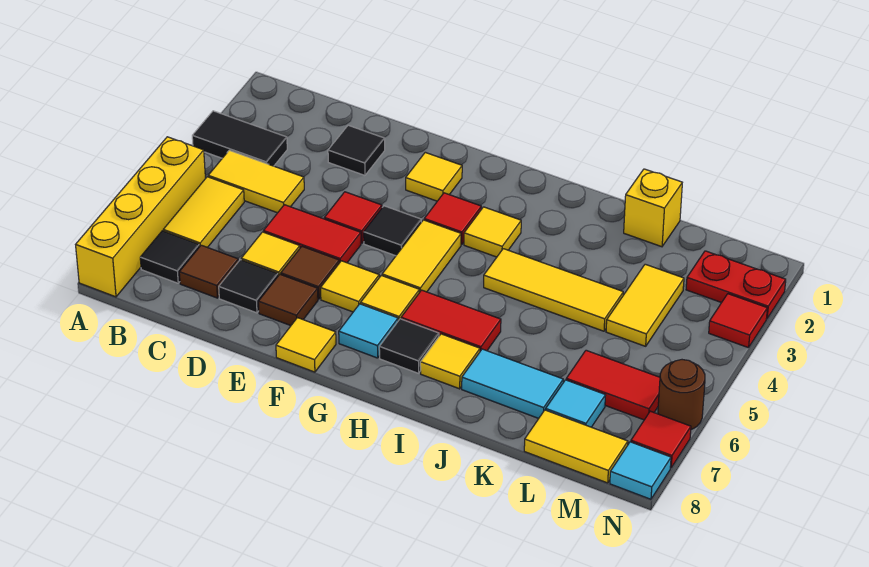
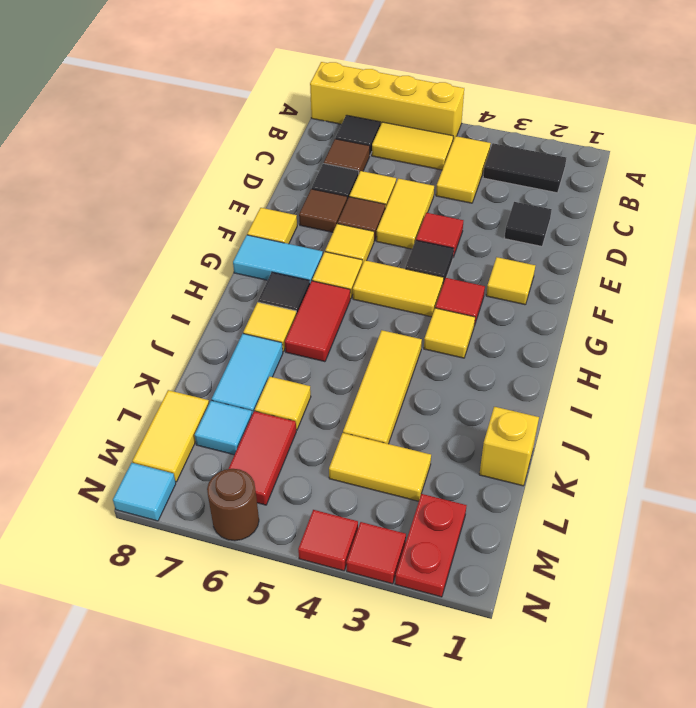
black 1x2 tile [192,111,287,166] -> black 1x2 tile turned to [483,143,566,193]
red 1x2 tile [264,205,361,263] -> yellow 1x2 tile [376,178,434,249]
cyan 1x1 tile [339,304,398,358] -> cyan 1x2 tile [233,235,323,283]
none -> yellow 1x1 tile [255,376,311,430]
red 1x1 tile [631,411,691,468] -> red 1x1 tile moved to [298,510,358,571]

